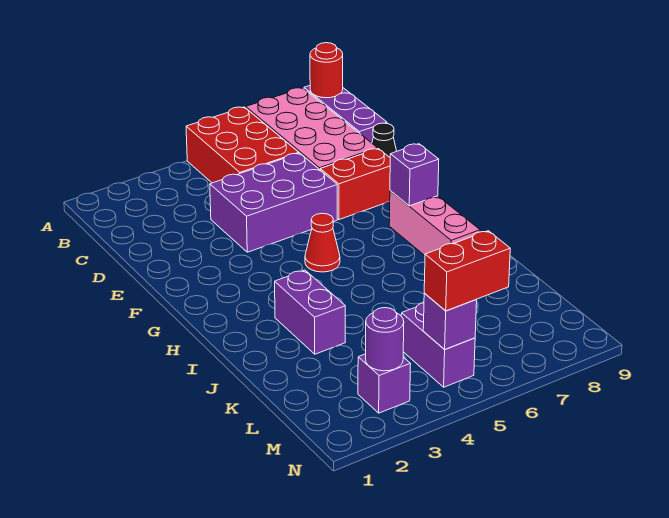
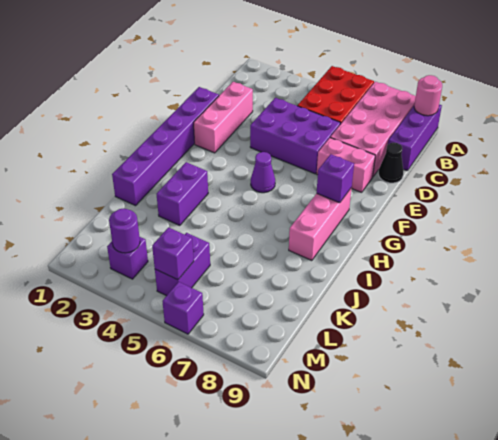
red 1x1 round brick [310,43,343,98] -> pink 1x1 round brick [414,75,442,116]
none -> pink 1x3 brick [194,82,253,153]
none -> purple 1x6 brick [112,87,219,206]
red 1x2 brick [320,149,390,220] -> pink 1x2 brick [317,138,375,192]
red 1x1 cone [305,213,340,272] -> purple 1x1 cone [251,152,275,193]
red 1x2 brick [424,231,510,311] -> none
none -> purple 1x1 brick [162,282,204,334]

